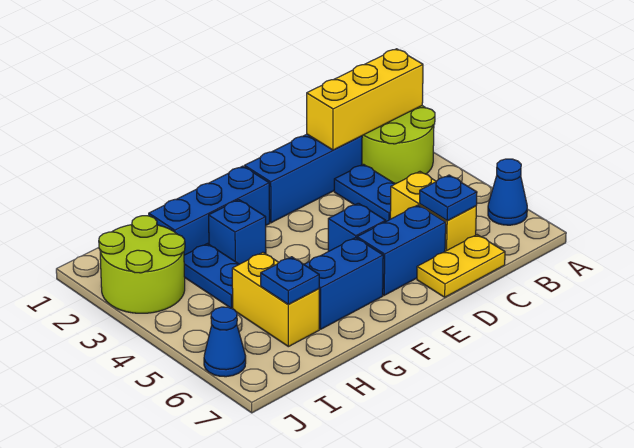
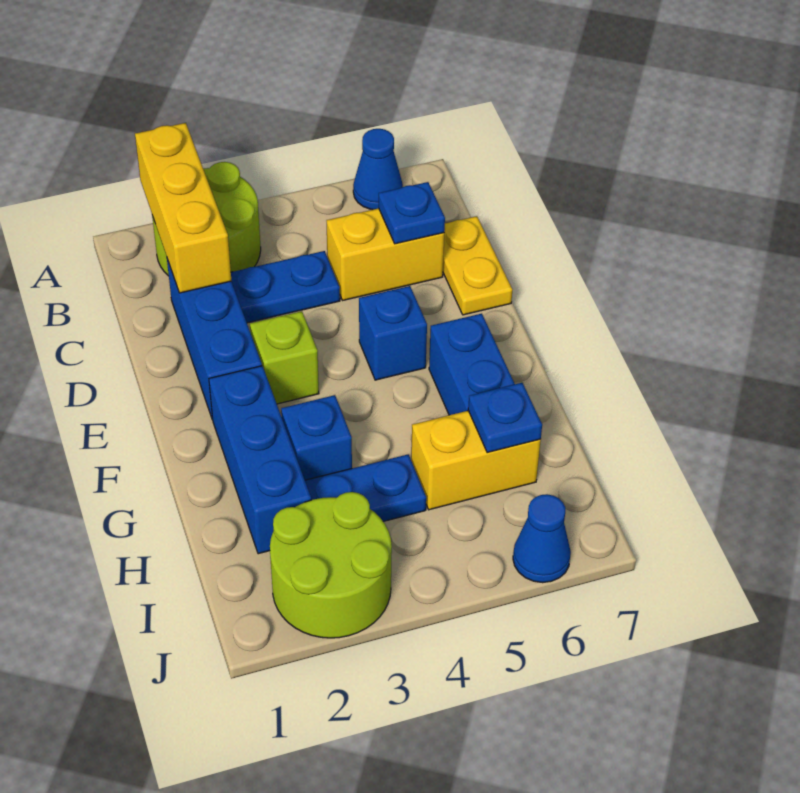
blue 1x2 brick [357,205,446,295] -> none
none -> lime 1x1 brick [250,311,319,404]

